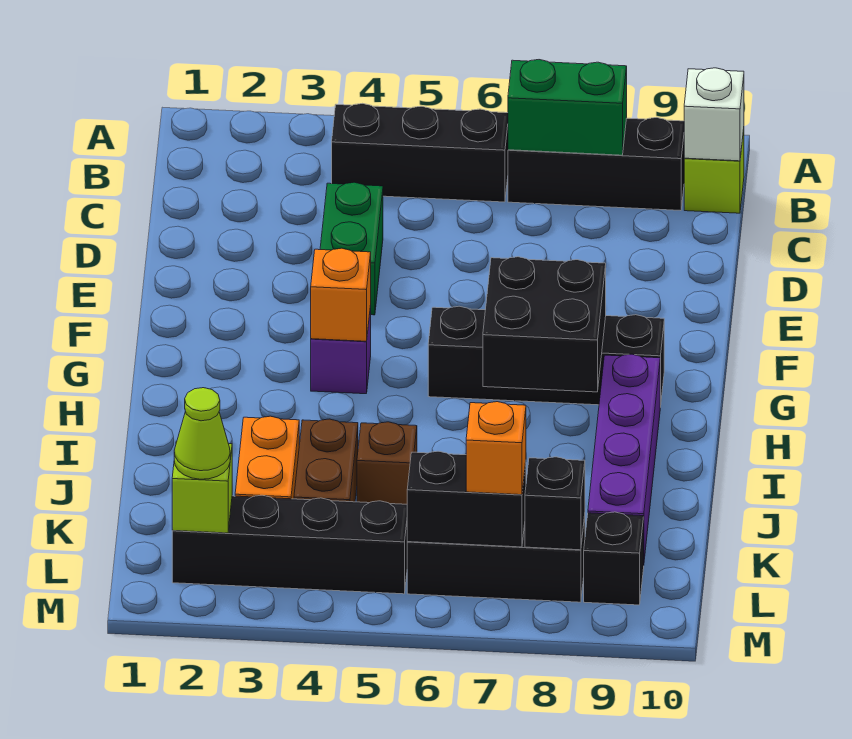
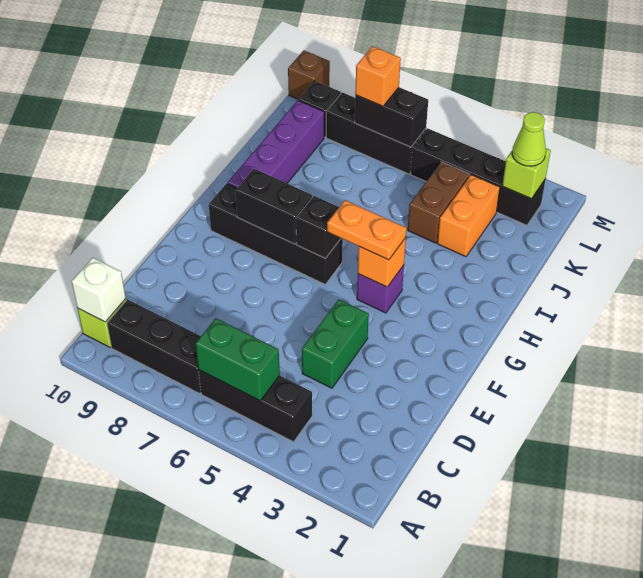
green 1x2 brick [508,60,627,155] -> green 1x2 brick moved to [196,318,280,401]
none -> orange 1x2 plate [327,200,407,260]
black 2x2 brick [483,257,606,392] -> black 1x2 brick [236,169,312,244]
brown 1x1 brick [357,422,417,504] -> brown 1x1 brick moved to [288,51,330,100]
black 1x1 brick [525,457,585,550] -> black 1x1 brick moved to [296,196,341,258]

